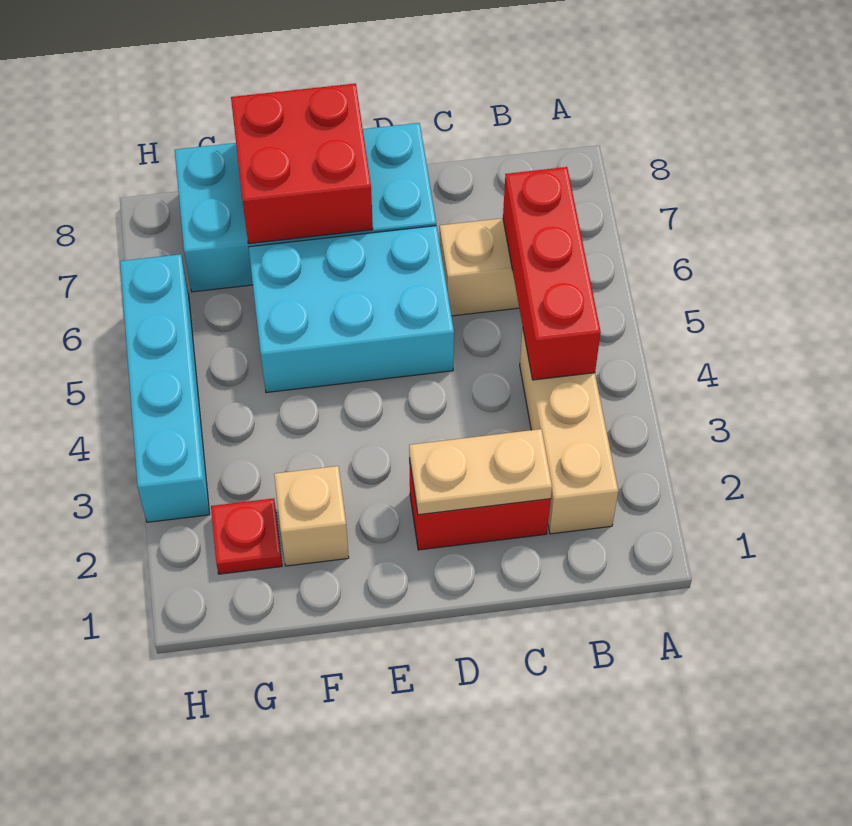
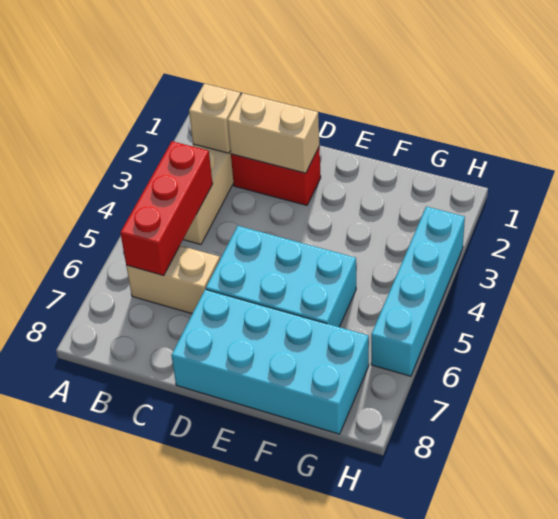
tan 1x2 plate [409,429,552,515] -> tan 1x2 brick [228,93,319,173]
red 2x2 brick [231,84,373,244] -> none
tan 1x1 brick [274,466,349,566] -> tan 1x1 brick moved to [189,84,241,153]
red 1x1 plate [211,498,282,574] -> none

